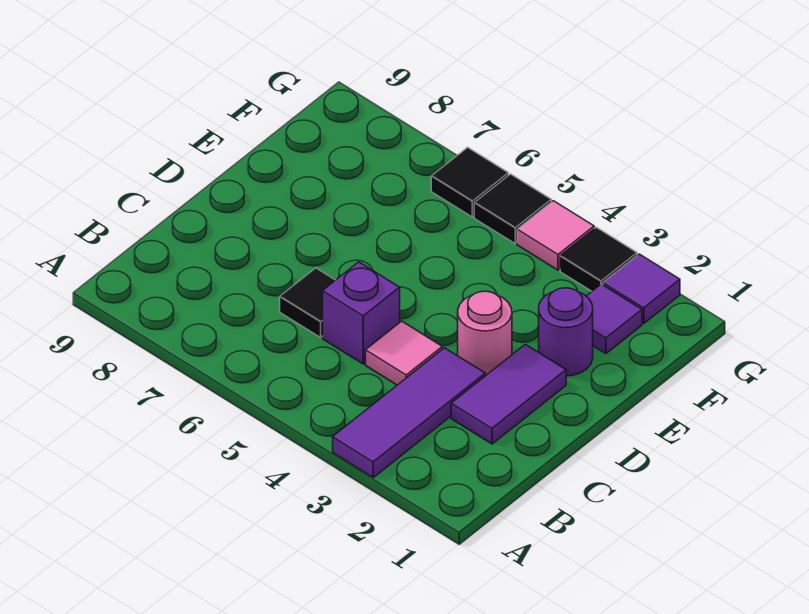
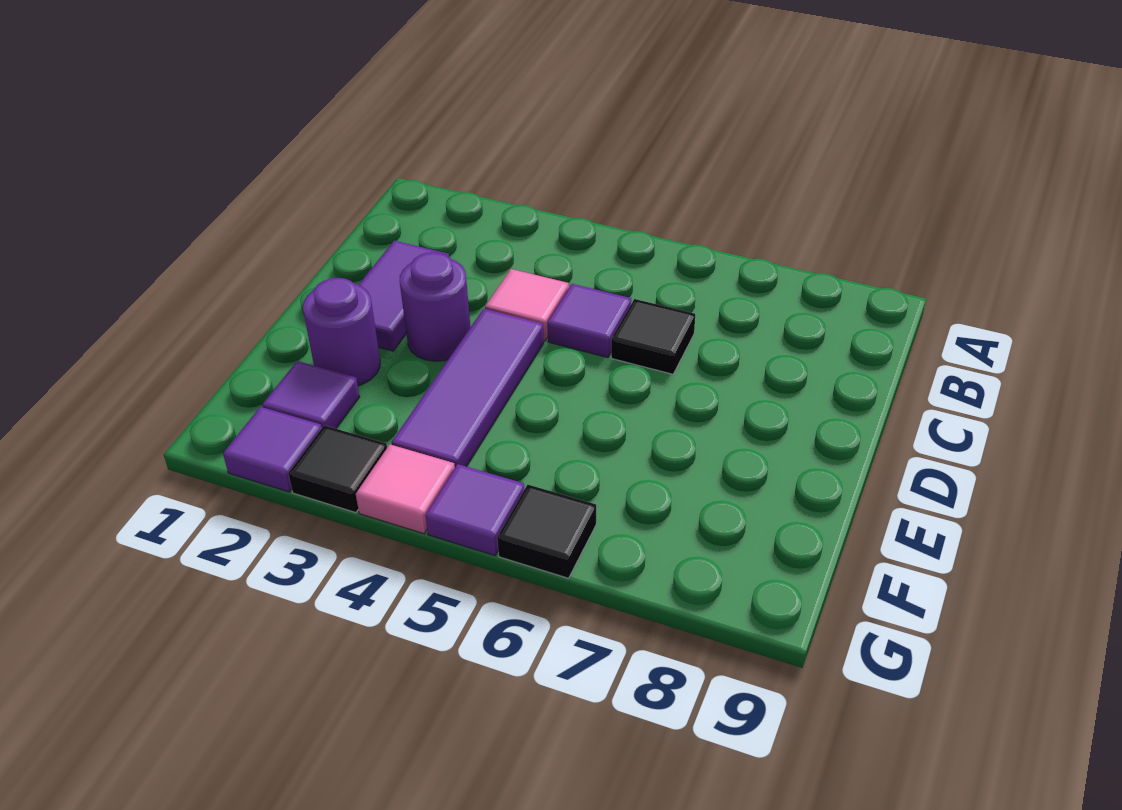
purple 1x3 tile [333,348,485,477] -> purple 1x3 tile moved to [391,309,544,467]
purple 1x1 brick [323,262,400,364] -> purple 1x1 tile [547,284,631,358]
pink 1x1 round brick [458,291,512,376] -> purple 1x1 round brick [400,252,470,361]
black 1x1 tile [474,174,551,243] -> purple 1x1 tile [425,464,524,556]

